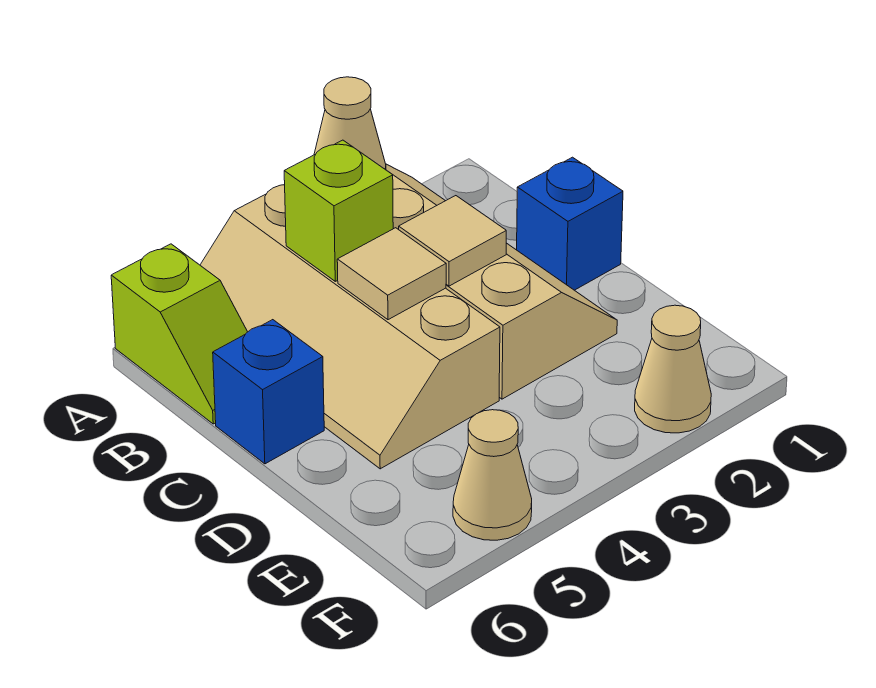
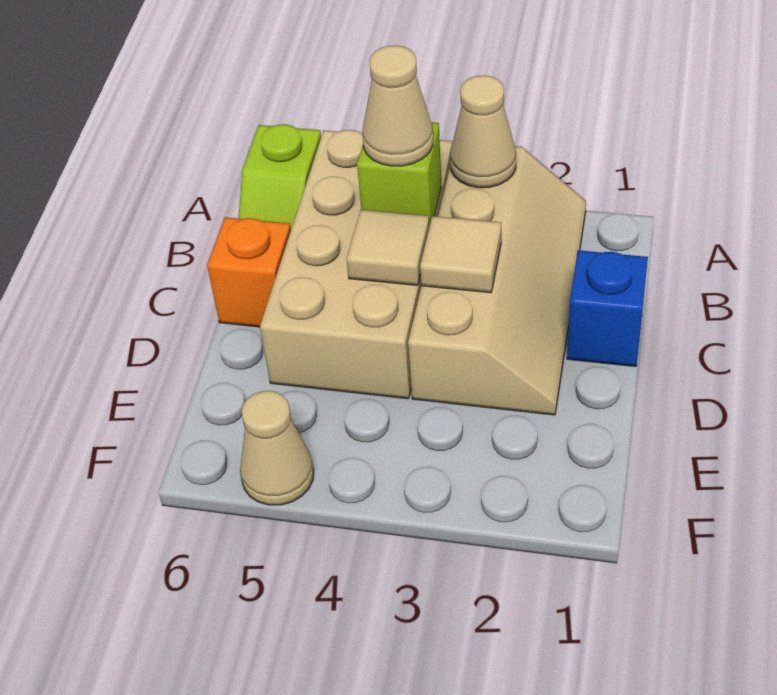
tan 2x4 slope [200,185,500,469] -> tan 2x4 brick [260,130,453,399]
blue 1x1 brick [213,320,324,464] -> orange 1x1 brick [207,217,291,327]
tan 1x1 cone [635,305,711,433] -> tan 1x1 cone moved to [362,45,433,166]

